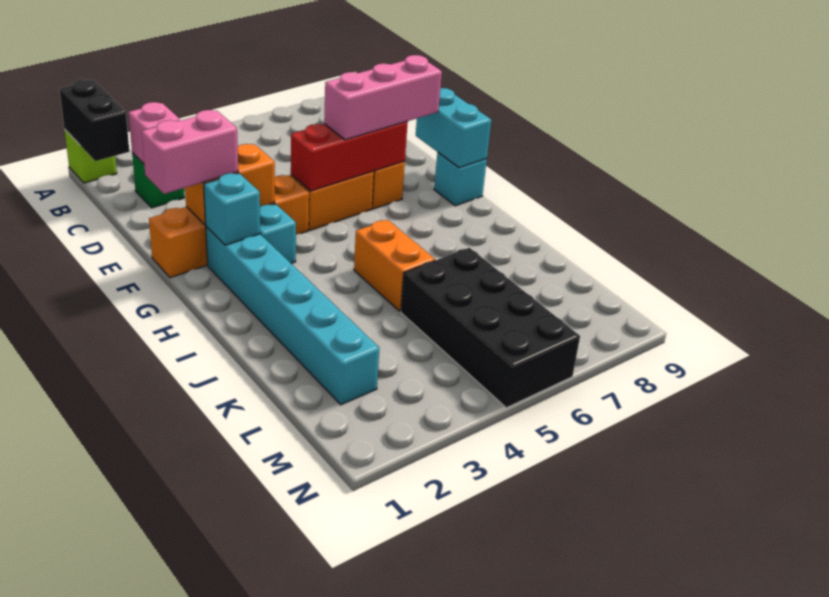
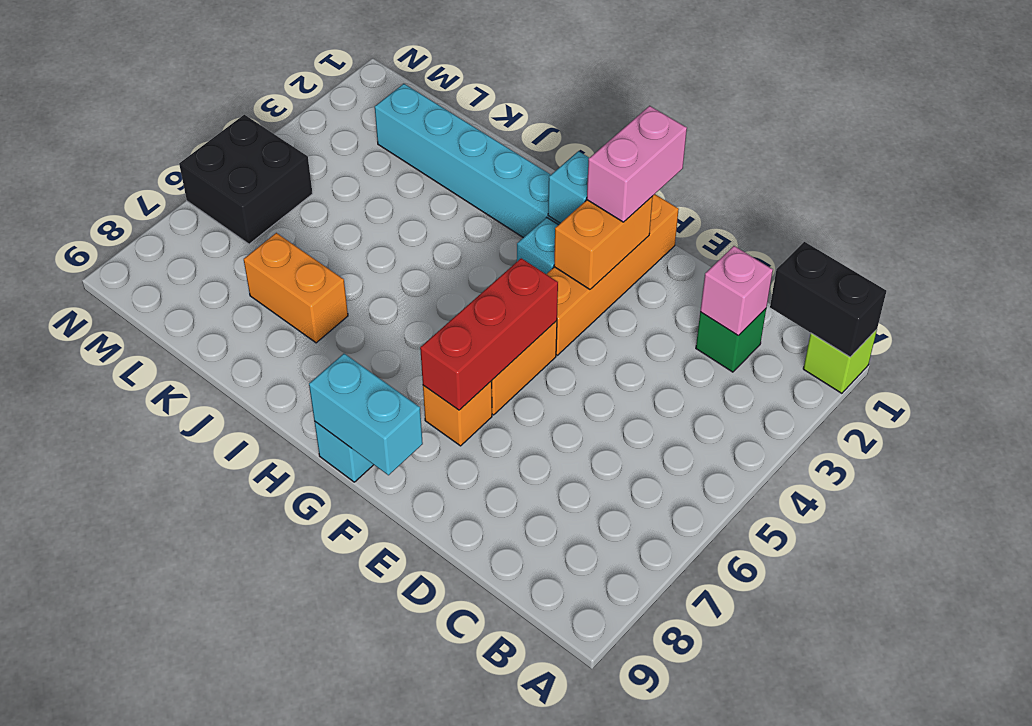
pink 1x3 brick [324,55,442,140] -> none
orange 1x2 brick [354,220,435,311] -> orange 1x2 brick moved to [244,233,348,343]
black 2x4 brick [401,248,580,408] -> black 2x2 brick [179,115,313,244]

